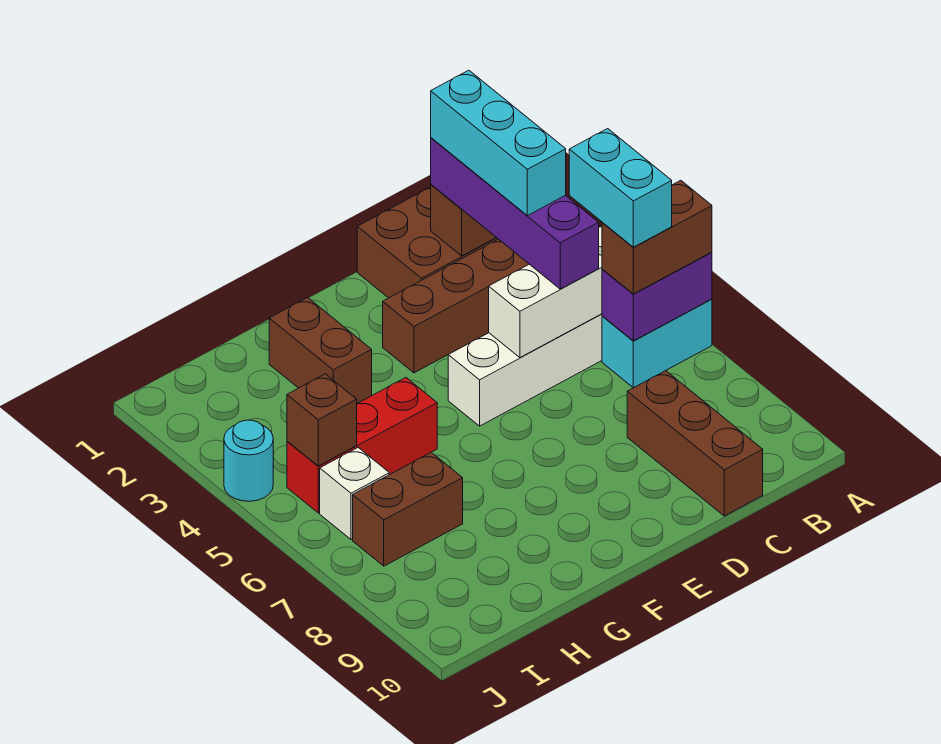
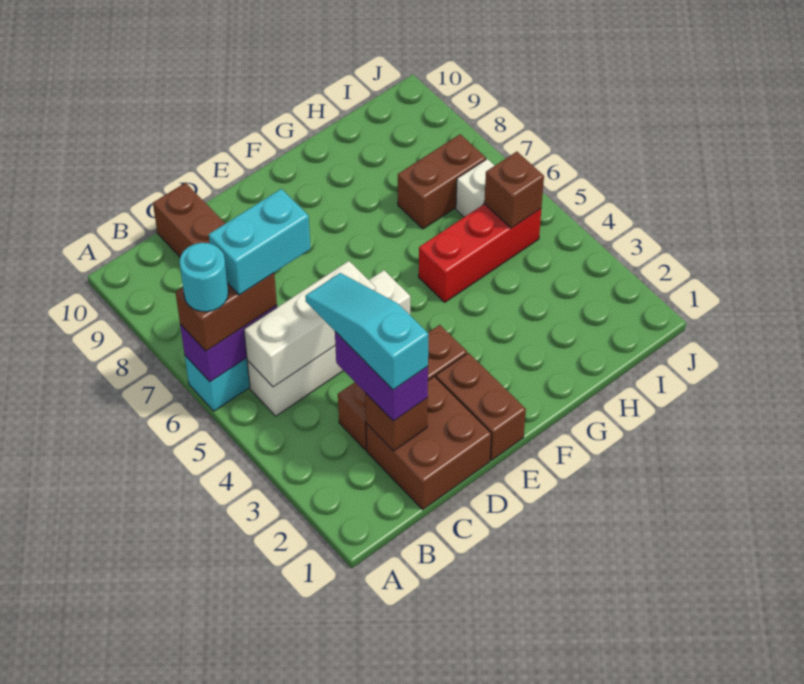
cyan 1x2 brick [569,129,672,247] -> cyan 1x2 brick turned to [209,189,311,295]
purple 1x4 brick [431,138,599,289] -> purple 1x2 brick [335,332,428,421]
cyan 1x3 brick [431,70,566,216] -> cyan 1x3 slope [305,273,428,390]
brown 1x2 brick [269,298,372,403] -> brown 1x2 brick moved to [436,353,526,460]
cyan 1x1 round brick [224,420,273,501] -> cyan 1x1 round brick moved to [179,243,228,312]

